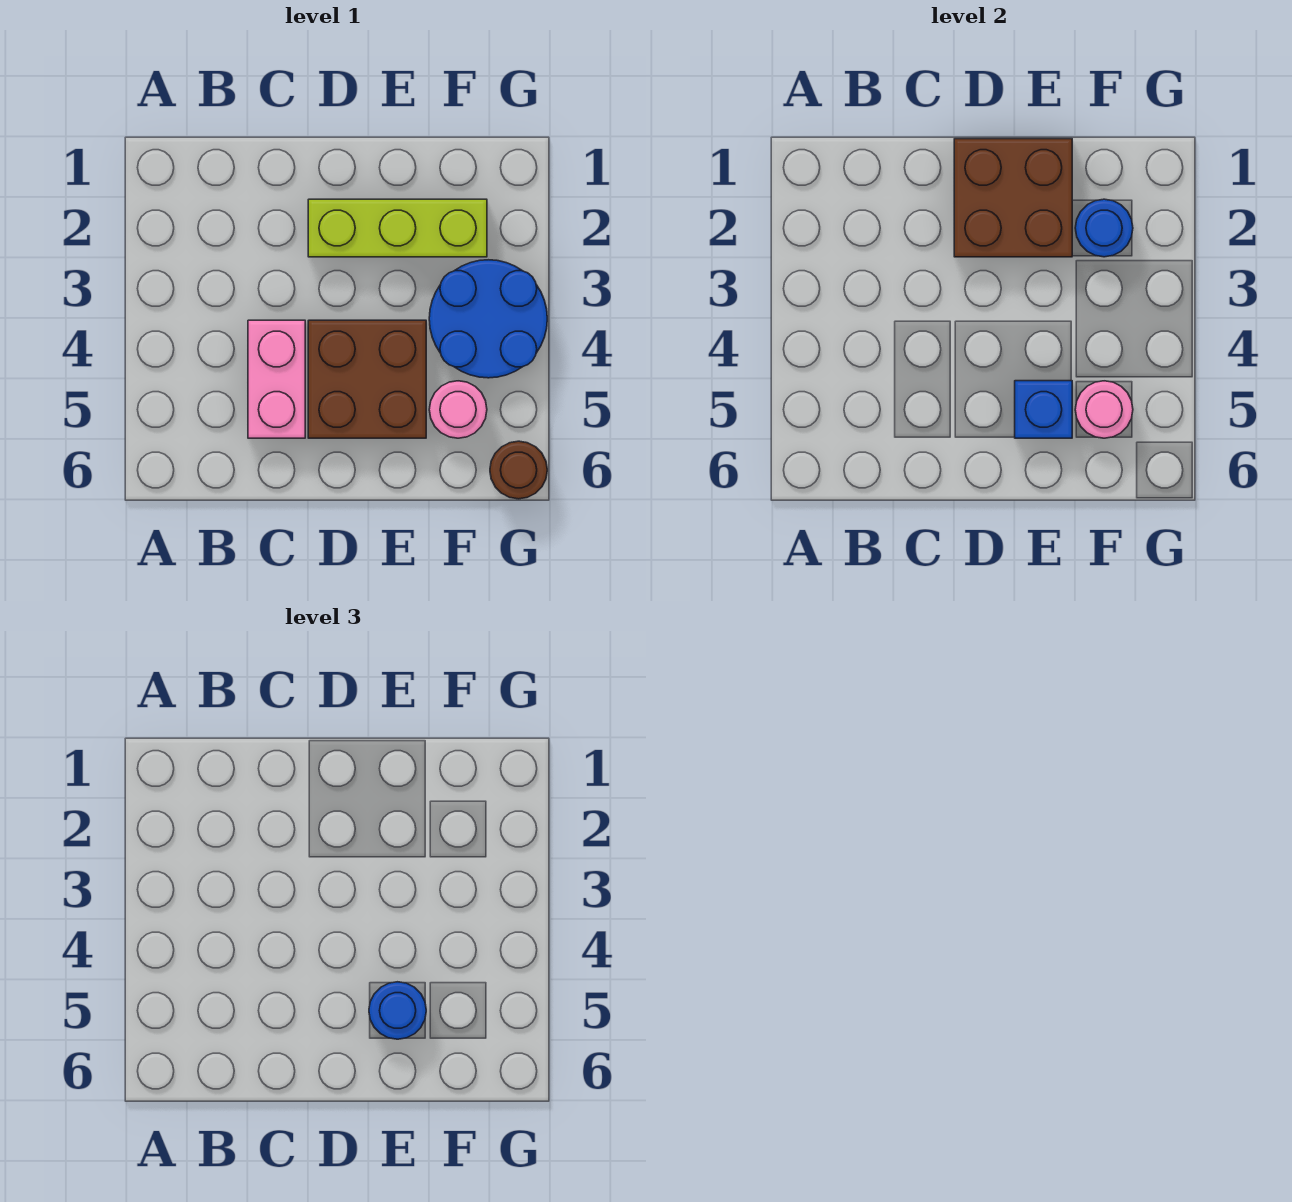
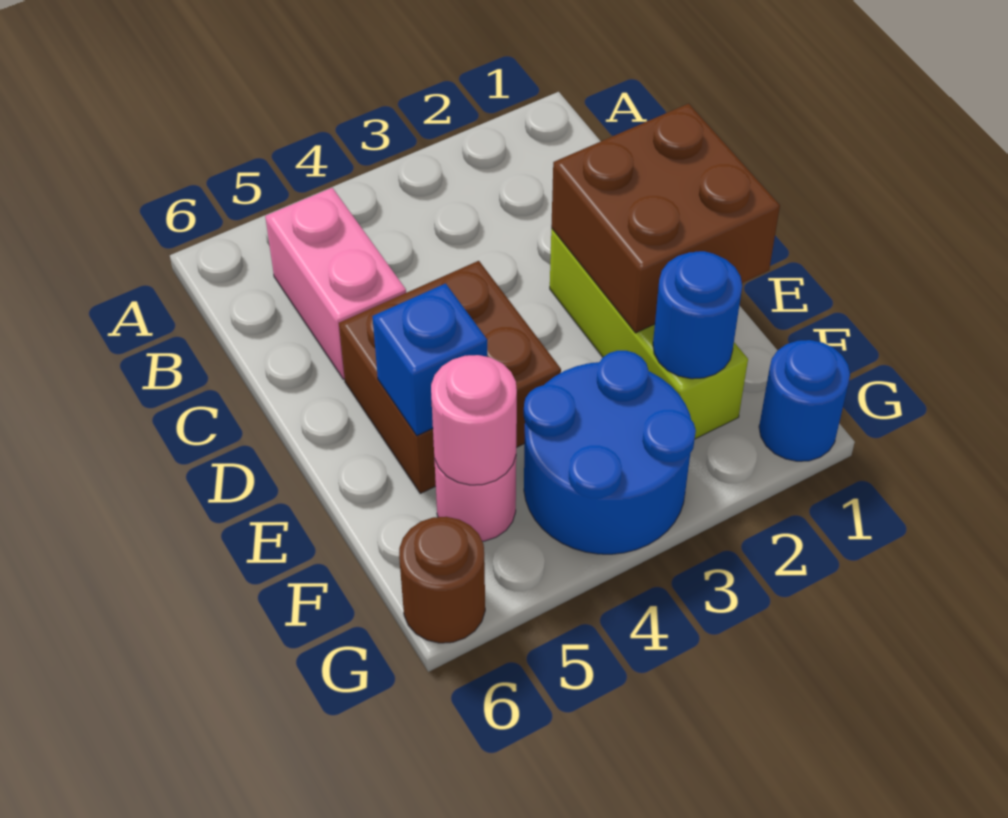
pink 1x2 brick [248,320,305,438] -> pink 1x2 brick turned to [265,188,406,379]
blue 1x1 round brick [369,982,426,1039] -> blue 1x1 round brick moved to [759,340,850,461]

